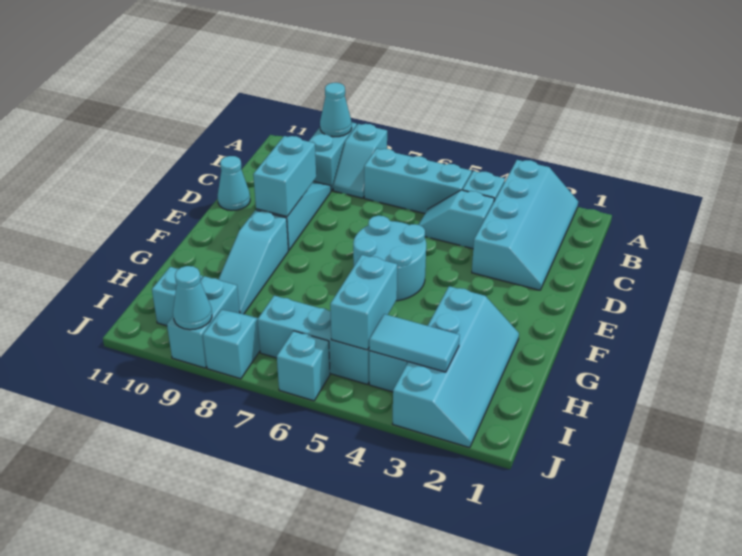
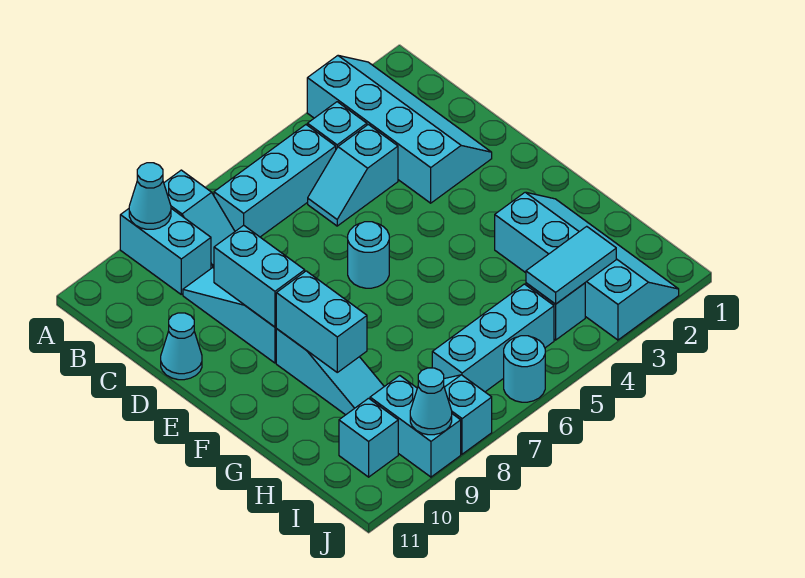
cyan 2x2 round brick [353,216,426,301] -> cyan 1x1 round brick [348,222,389,288]
cyan 1x2 brick [330,255,397,350] -> cyan 1x2 brick moved to [276,271,367,372]
cyan 1x1 brick [277,331,330,401] -> cyan 1x1 round brick [504,336,545,402]

